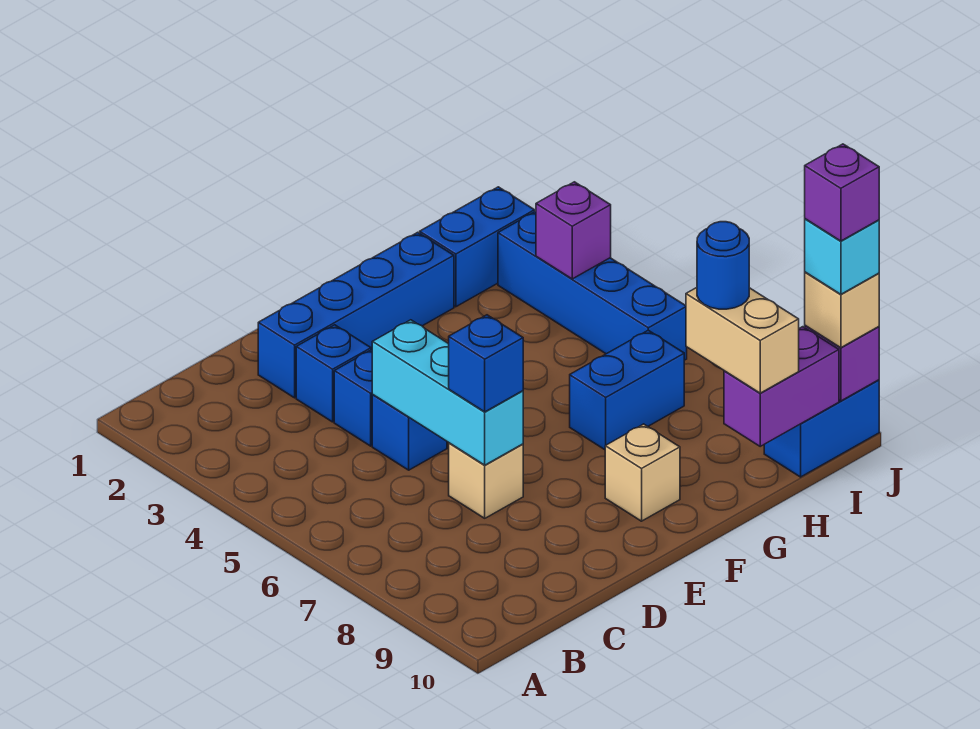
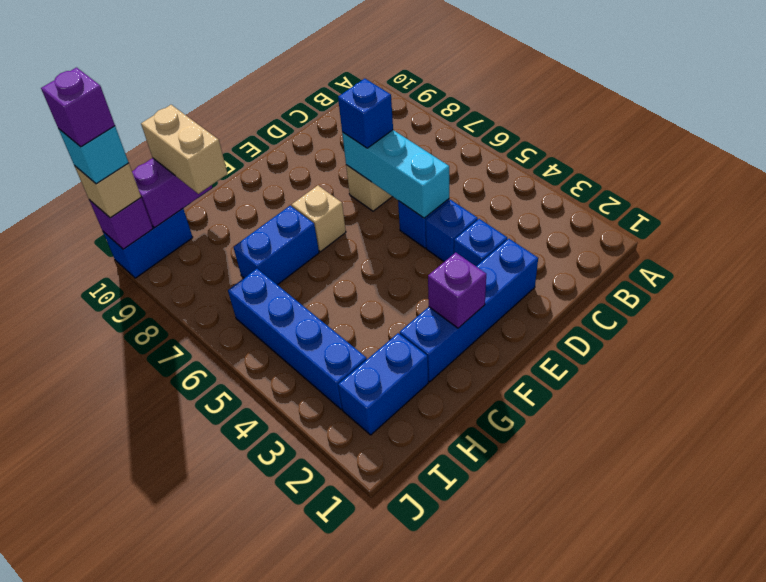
tan 1x1 brick [605,424,680,521] -> tan 1x1 brick moved to [292,185,346,252]
blue 1x1 round brick [697,222,749,309] -> none
purple 1x1 brick [536,182,611,279] -> purple 1x1 brick moved to [428,253,486,328]

